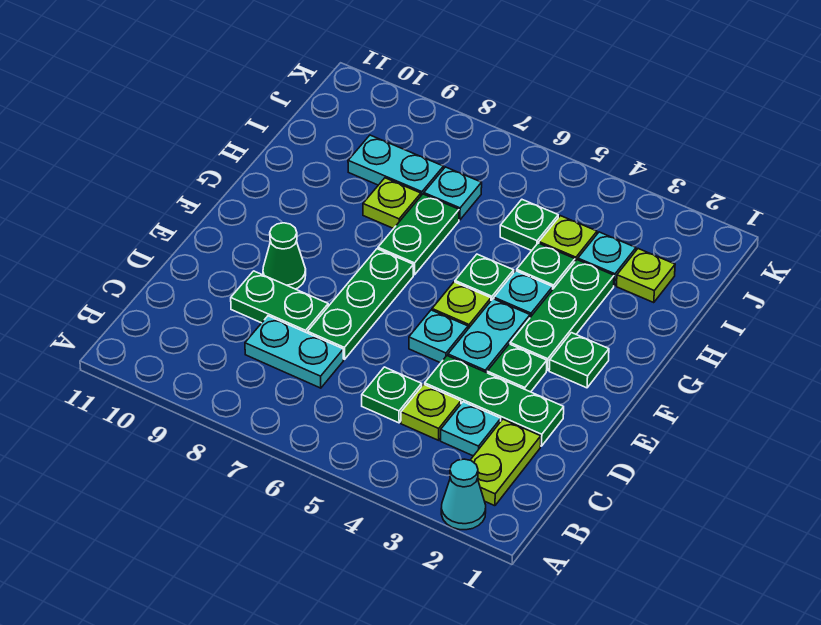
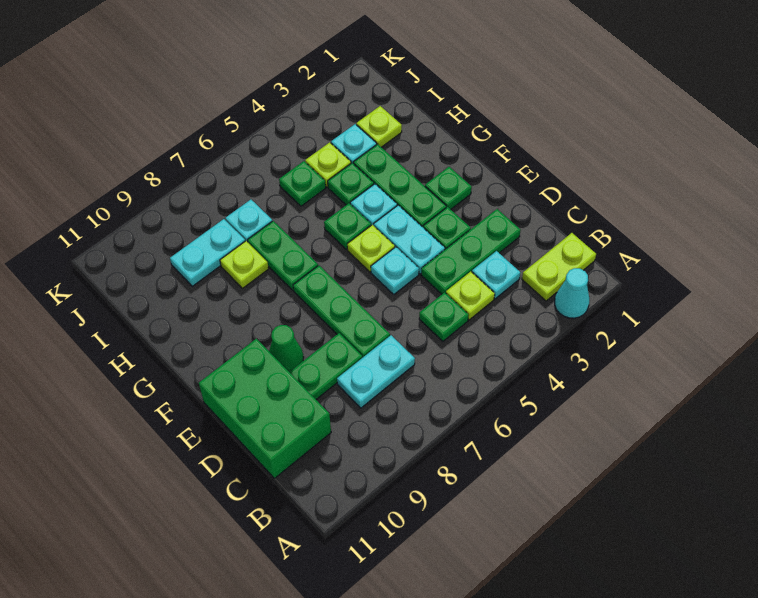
lime 1x2 plate [471,419,541,506] -> lime 1x2 plate turned to [522,233,596,301]
none -> green 2x3 brick [199,339,331,478]

